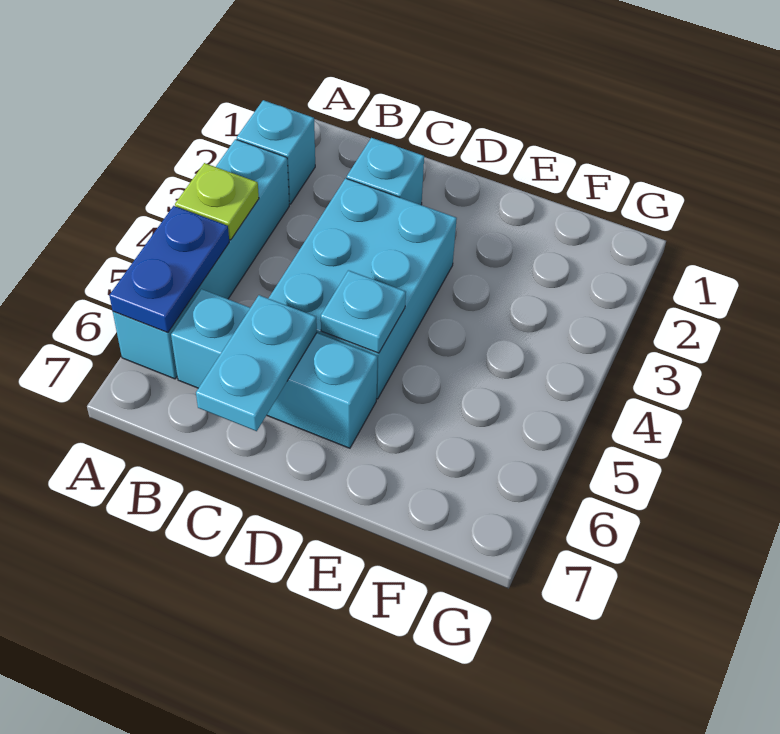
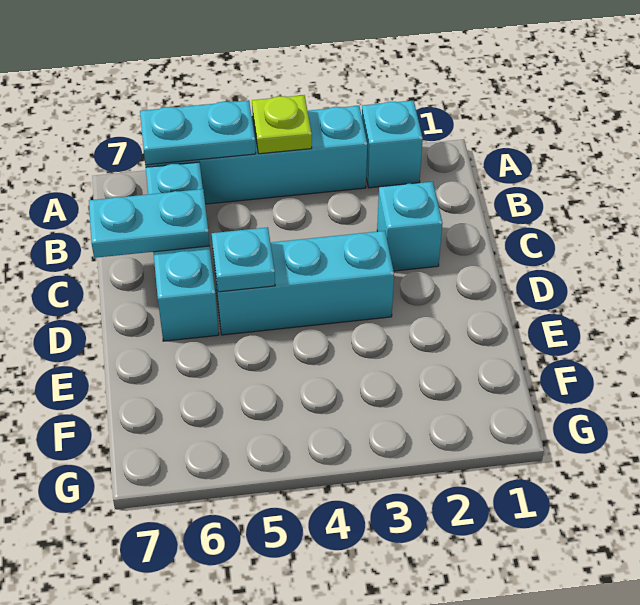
blue 1x2 plate [109,206,229,333] -> cyan 1x2 plate [140,100,256,165]
cyan 2x3 brick [268,178,457,399] -> cyan 1x3 brick [213,231,394,335]

